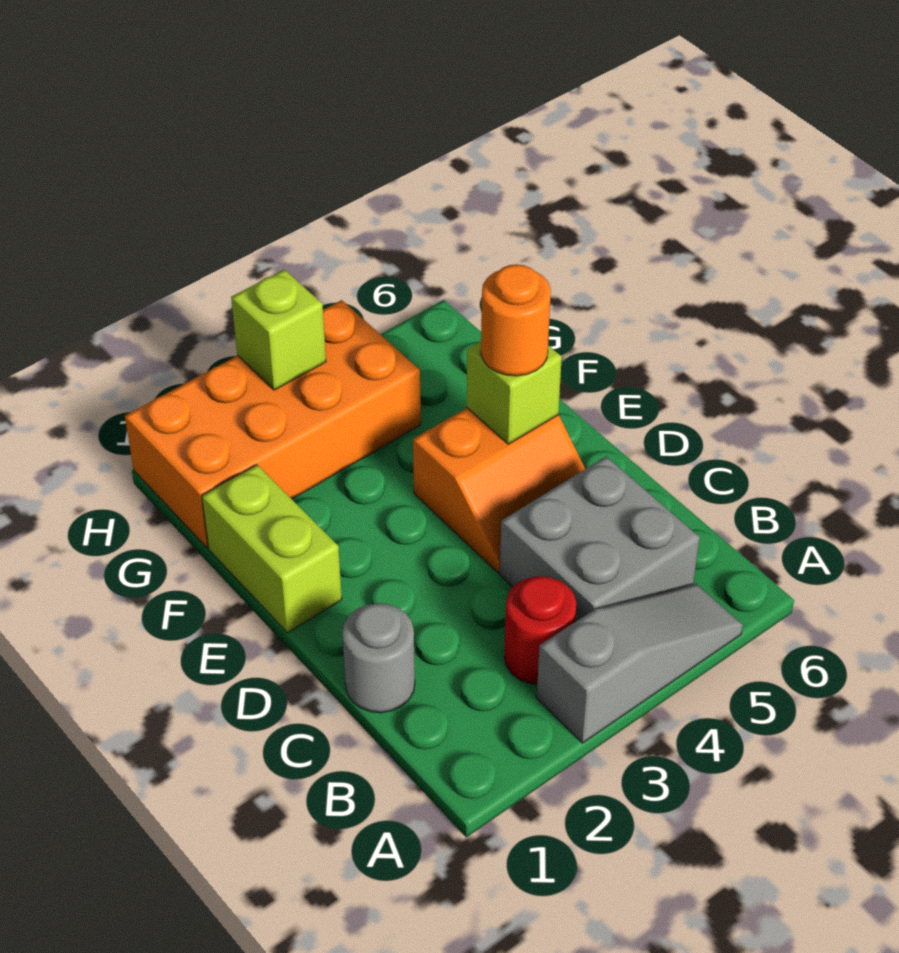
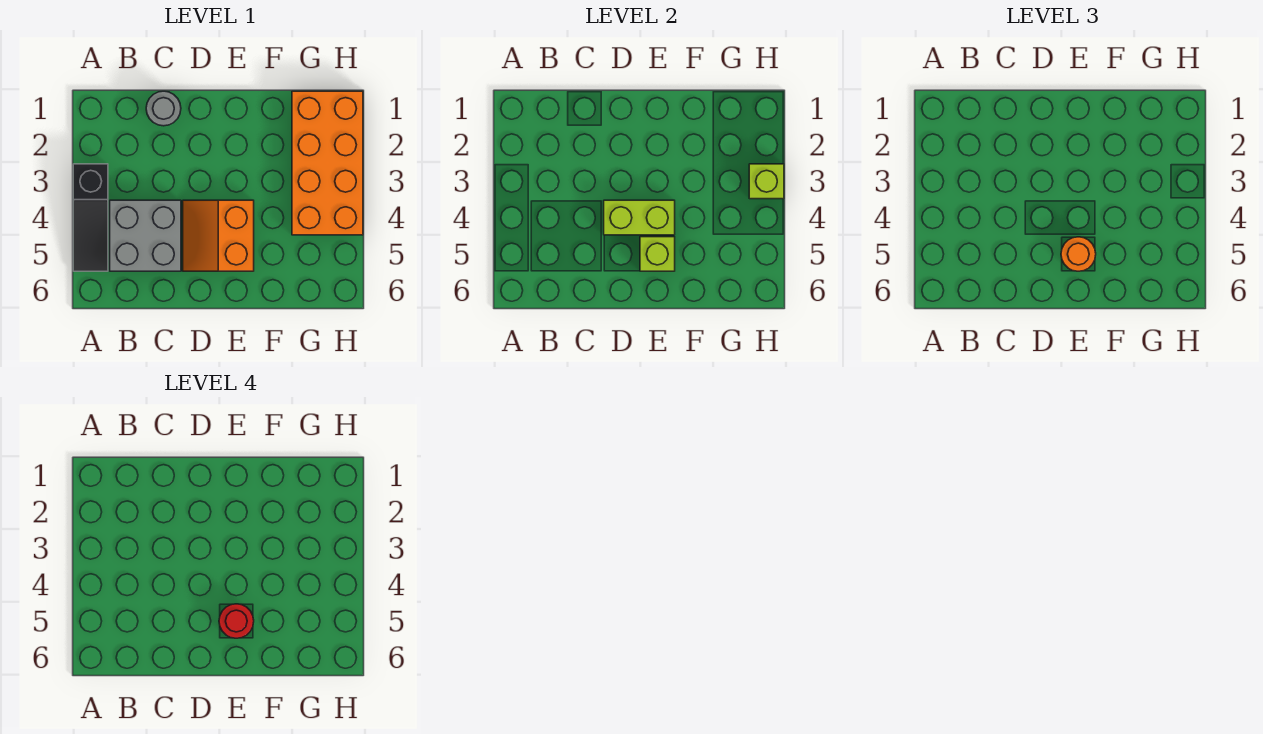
grey 1x3 slope [537,584,743,743] -> black 1x3 slope [73,164,108,271]
red 1x1 round brick [504,576,576,684] -> red 1x1 round brick moved to [219,604,254,638]
lime 1x2 brick [202,465,342,633] -> lime 1x2 brick moved to [604,200,675,235]

